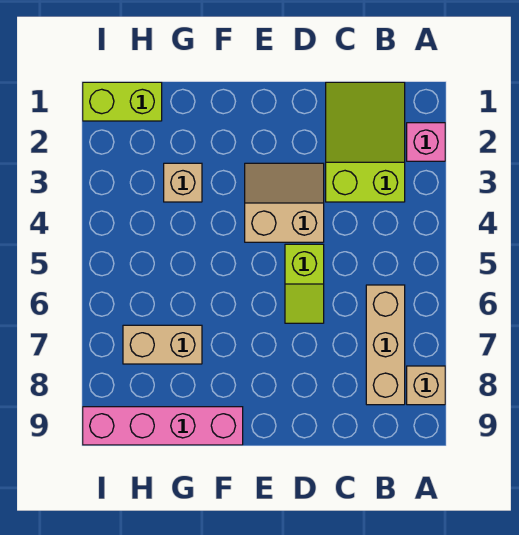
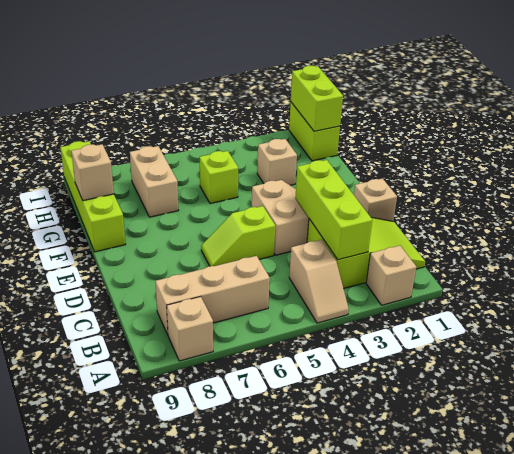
pink 1x1 brick [407,123,445,161] -> tan 1x1 brick [366,246,416,305]
none -> tan 1x2 slope [289,240,349,323]
none -> lime 1x3 brick [295,160,372,260]
none -> tan 1x1 brick [354,178,397,221]
pink 1x4 brick [83,407,243,445] -> lime 1x4 brick [60,141,125,252]
none -> lime 1x1 brick [200,151,238,204]
none -> tan 1x1 brick [71,144,114,201]
none -> lime 1x2 brick [291,66,343,131]

